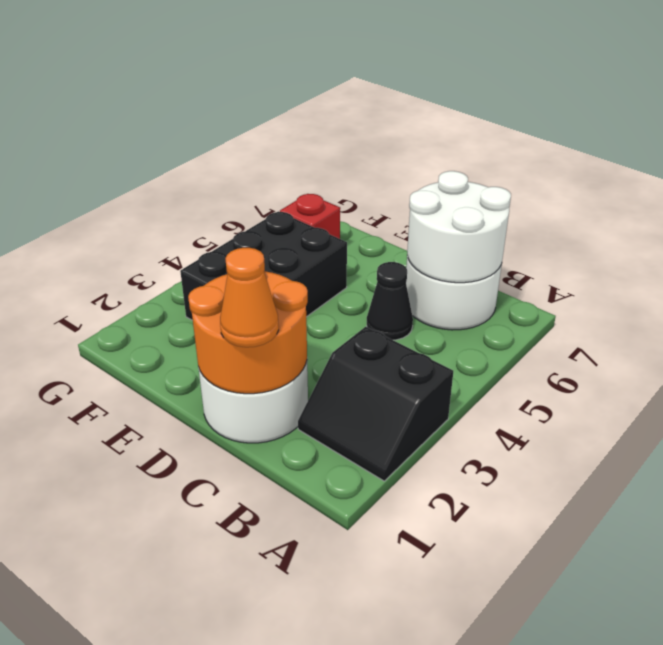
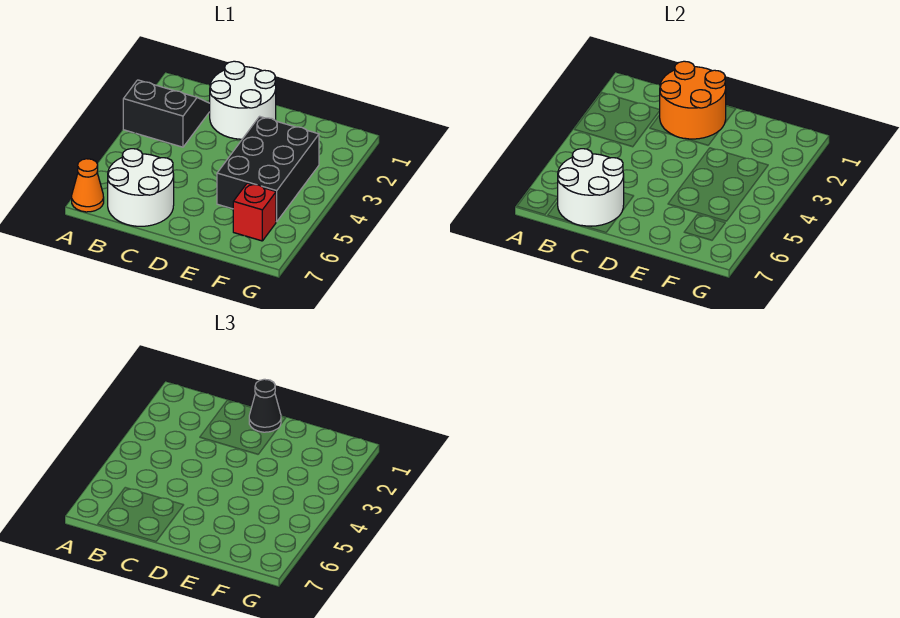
orange 1x1 cone [220,248,279,347] -> orange 1x1 cone moved to [72,159,104,212]
black 1x1 cone [367,262,413,340] -> black 1x1 cone moved to [249,379,281,432]

